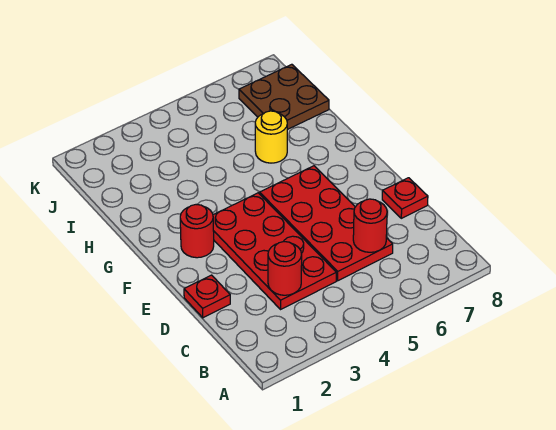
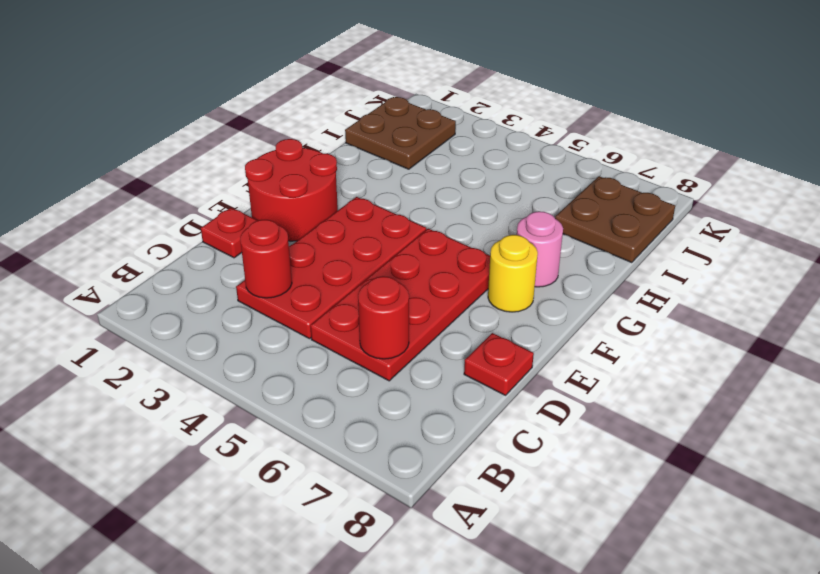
red 1x1 round brick [180,205,214,258] -> red 2x2 round brick [245,139,338,241]
none -> pink 1x1 round brick [517,211,563,287]
yellow 1x1 round brick [255,111,287,163] -> yellow 1x1 round brick moved to [488,235,538,312]
none -> brown 2x2 plate [345,97,456,169]

